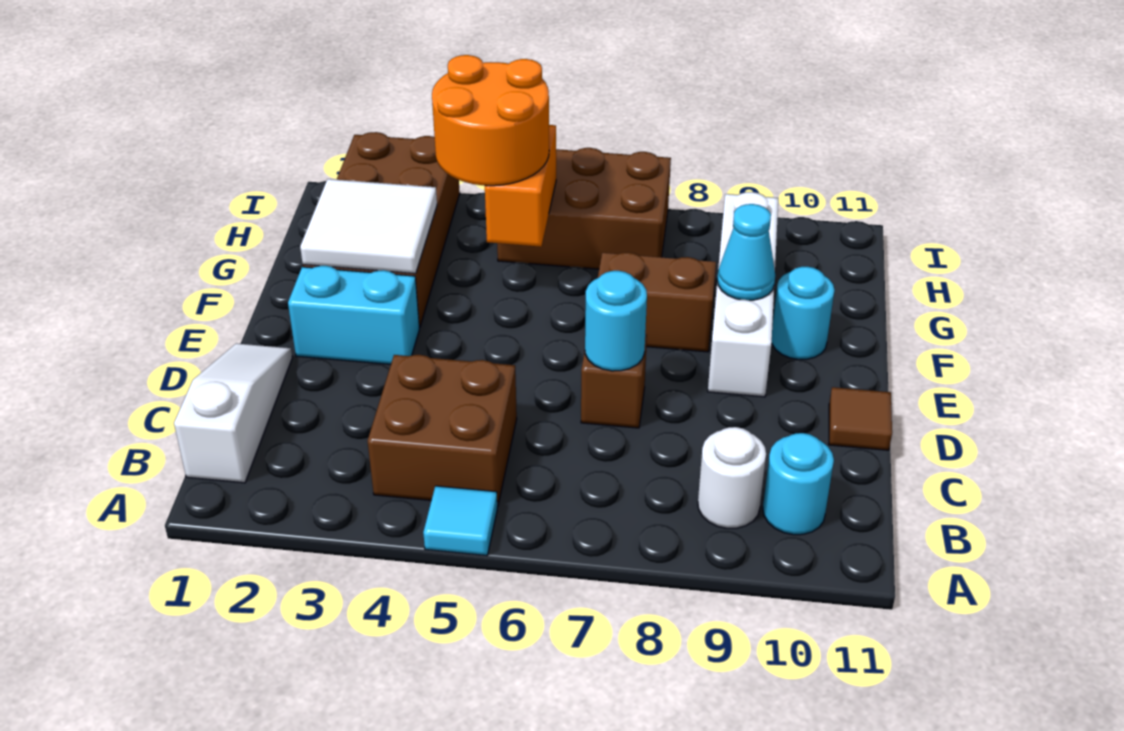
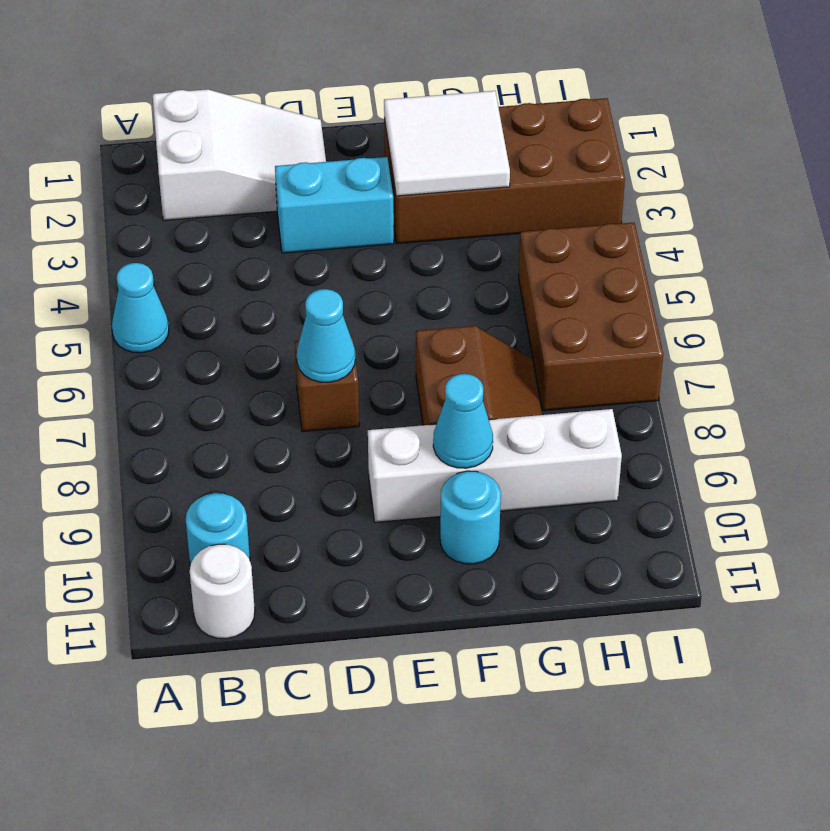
cyan 1x1 tile [423,486,497,556] -> cyan 1x1 cone [112,263,169,353]
white 1x3 slope [174,343,292,483] -> white 2x3 slope [152,89,326,220]
brown 2x2 brick [368,355,517,507] -> none
white 1x1 round brick [698,427,766,528] -> white 1x1 round brick moved to [190,544,255,639]
cyan 1x1 round brick [585,271,647,371] -> cyan 1x1 cone [297,289,355,382]
brown 1x1 tile [829,387,892,450] -> none
cyan 1x2 brick [288,266,419,364] -> cyan 1x2 brick turned to [275,157,394,253]
orange 2x2 round brick [432,55,549,186] -> none
orange 1x2 brick [485,125,556,247] -> none

